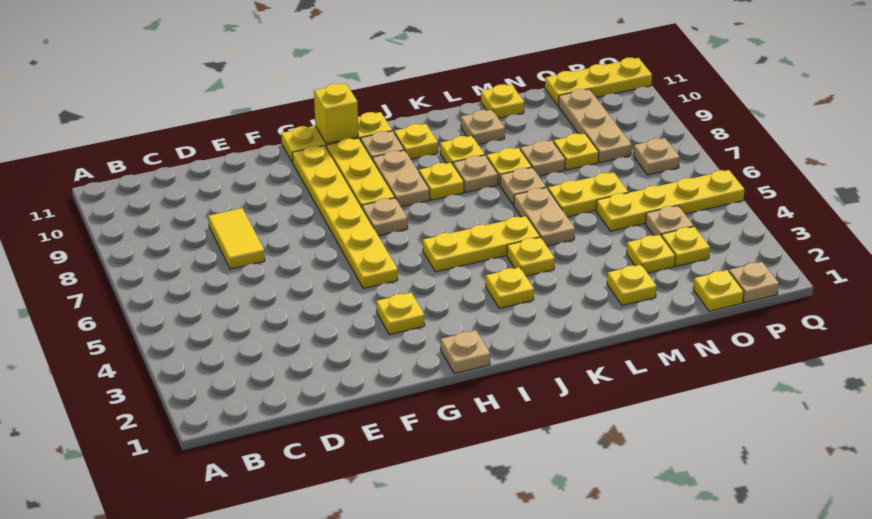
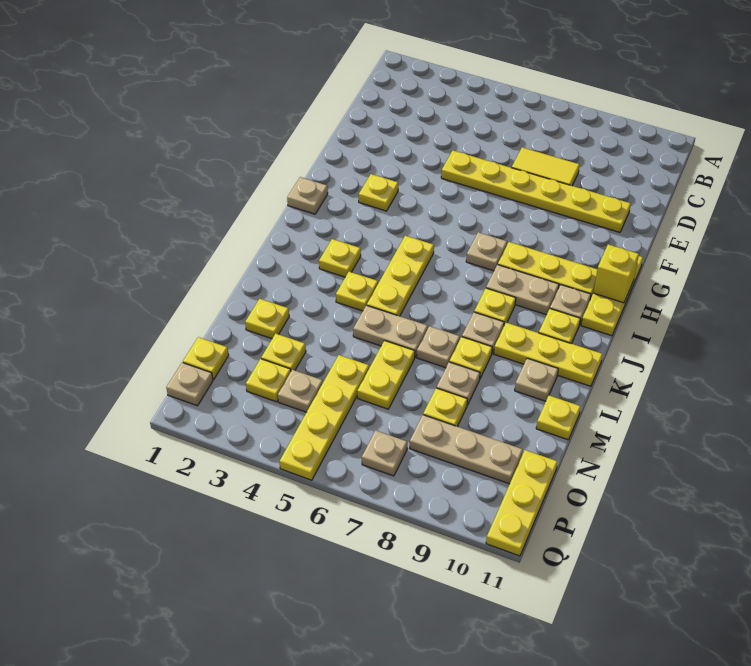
yellow 1x6 plate [292,145,398,289] -> yellow 1x6 plate moved to [441,151,631,232]
yellow 1x1 plate [440,136,485,164] -> yellow 1x3 plate [494,323,603,386]

